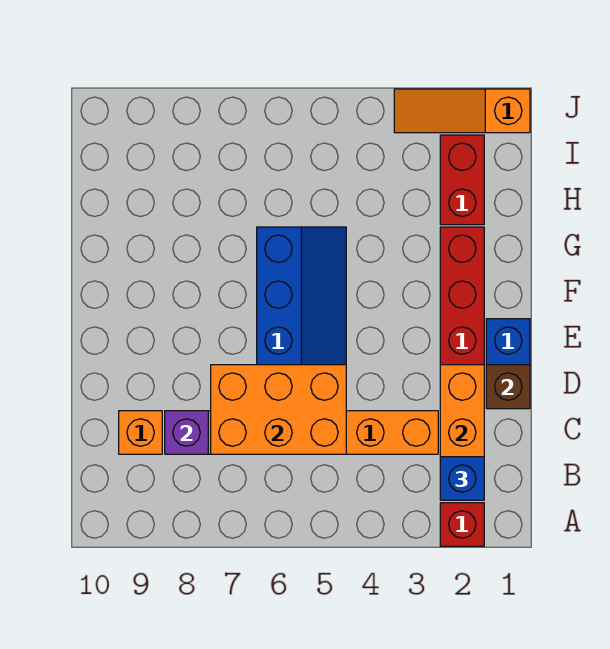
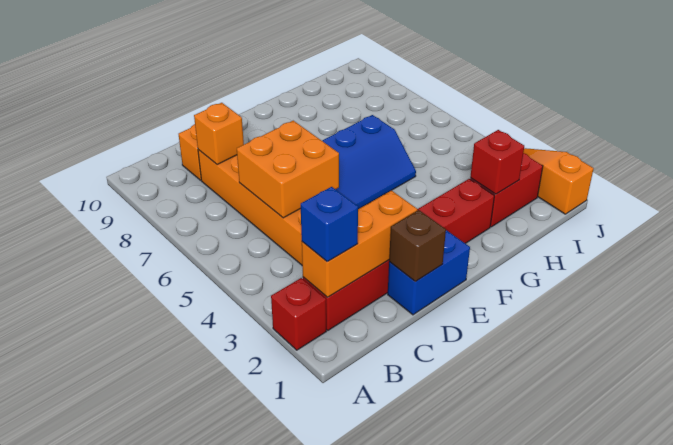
orange 2x3 brick [211,365,346,454] -> orange 2x2 brick [237,121,339,218]
purple 1x1 brick [165,411,208,454] -> orange 1x1 brick [194,103,244,164]
none -> red 1x1 brick [470,130,524,194]

